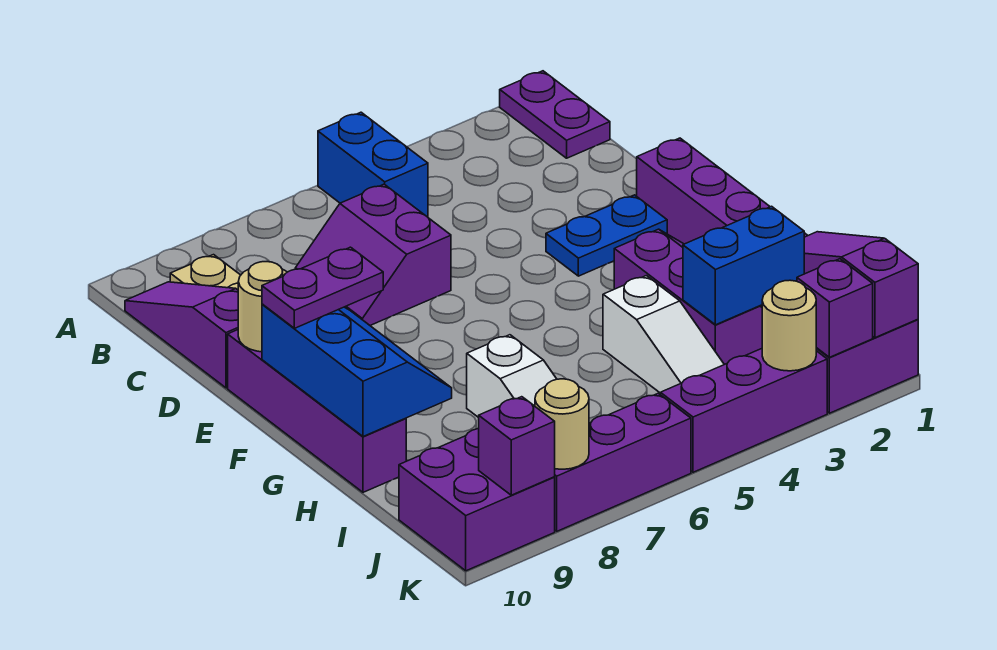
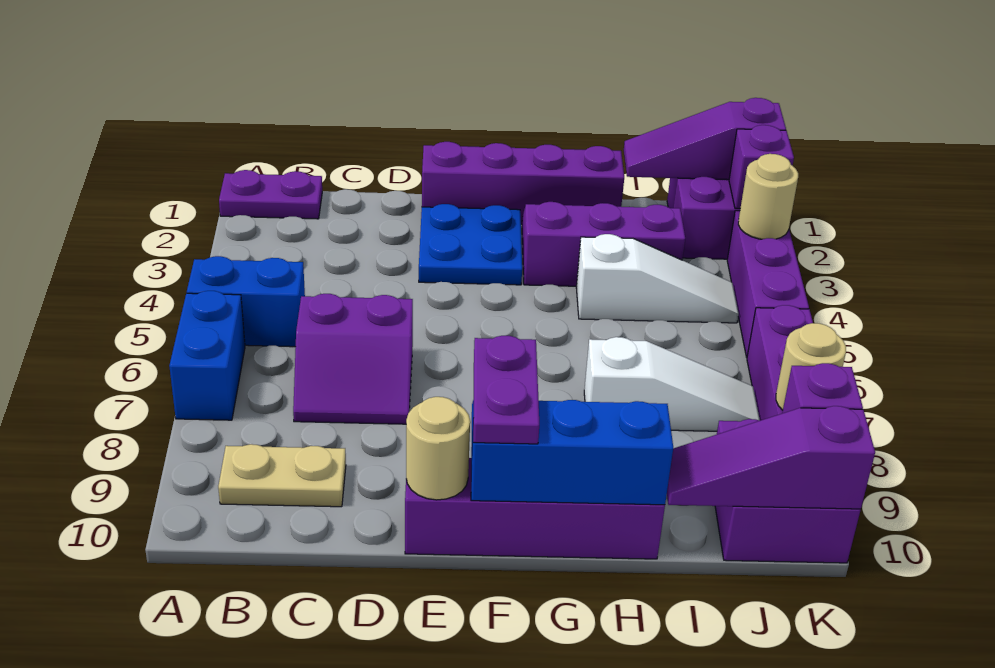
purple 1x3 slope [125,282,238,388] -> purple 1x3 slope moved to [667,406,875,509]
blue 1x2 plate [546,195,667,276] -> blue 2x2 plate [419,204,522,285]
blue 1x2 brick [683,206,804,325] -> blue 1x2 brick moved to [169,291,245,420]

